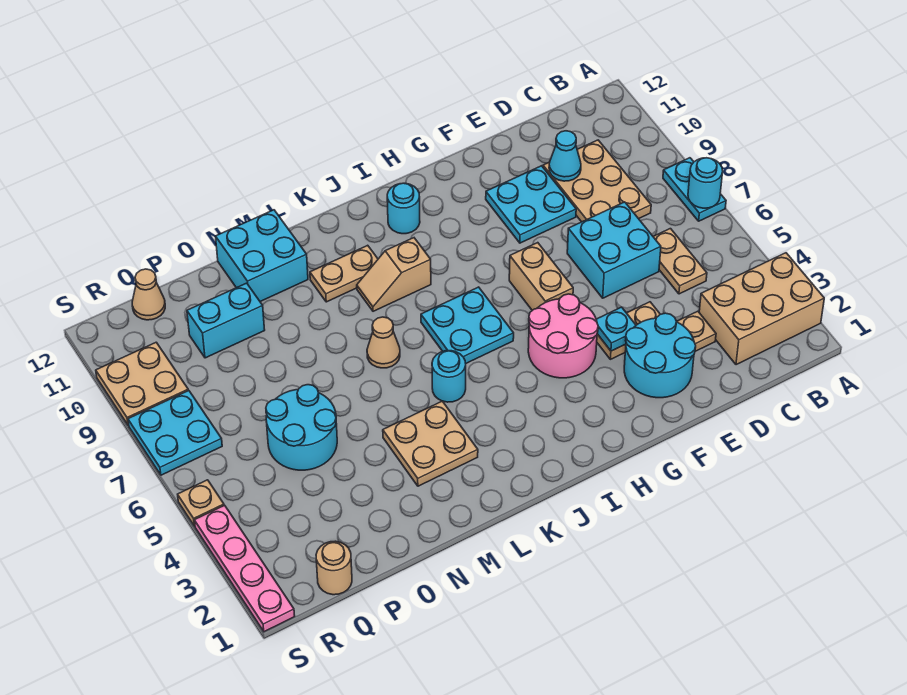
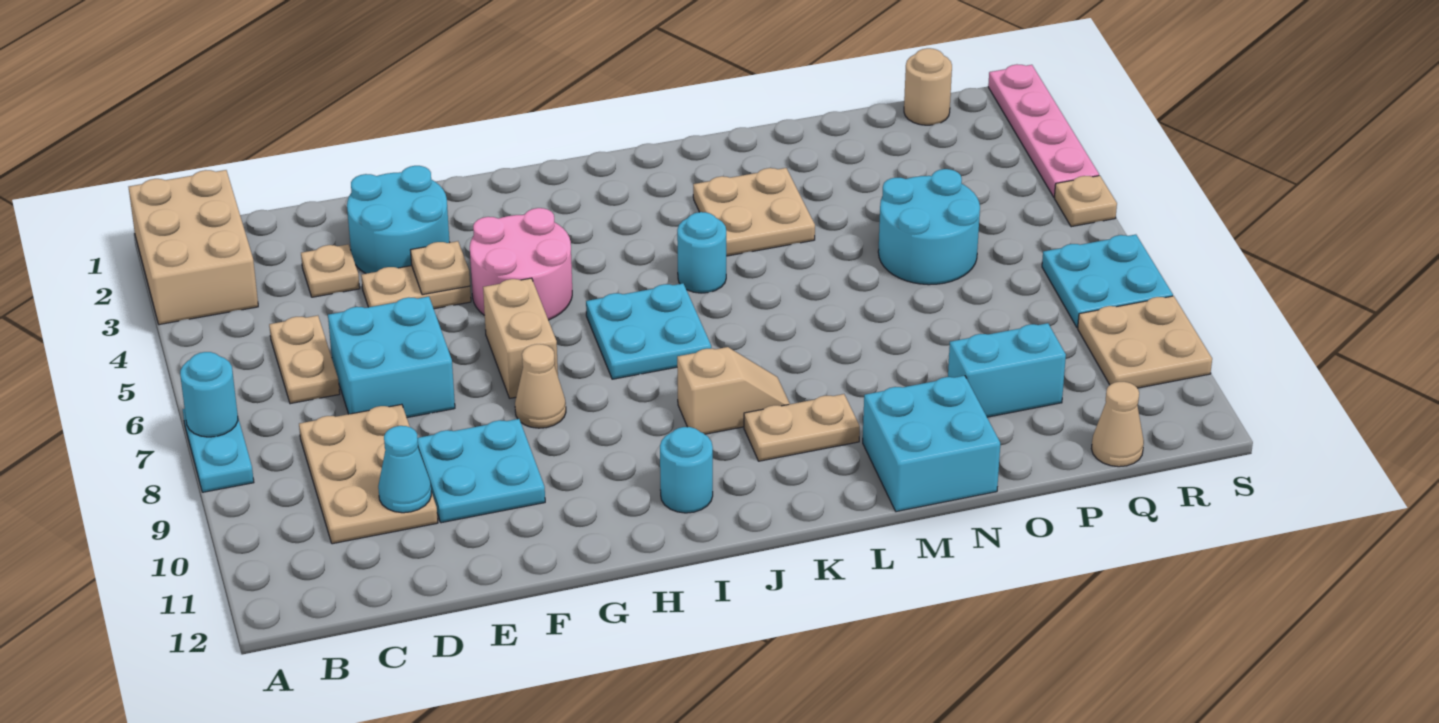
tan 2x3 brick [699,253,824,365] -> tan 2x3 brick turned to [129,170,258,325]
cyan 1x1 plate [596,307,636,351] -> tan 1x1 plate [411,241,470,295]
tan 1x1 cone [367,317,400,368] -> tan 1x1 cone moved to [515,344,566,428]

